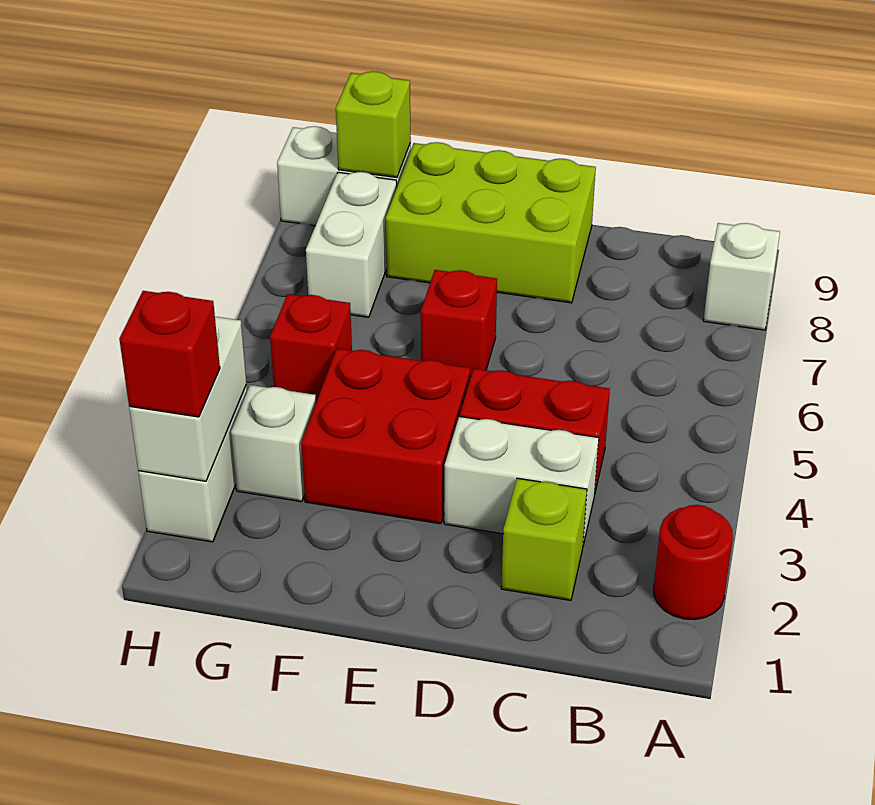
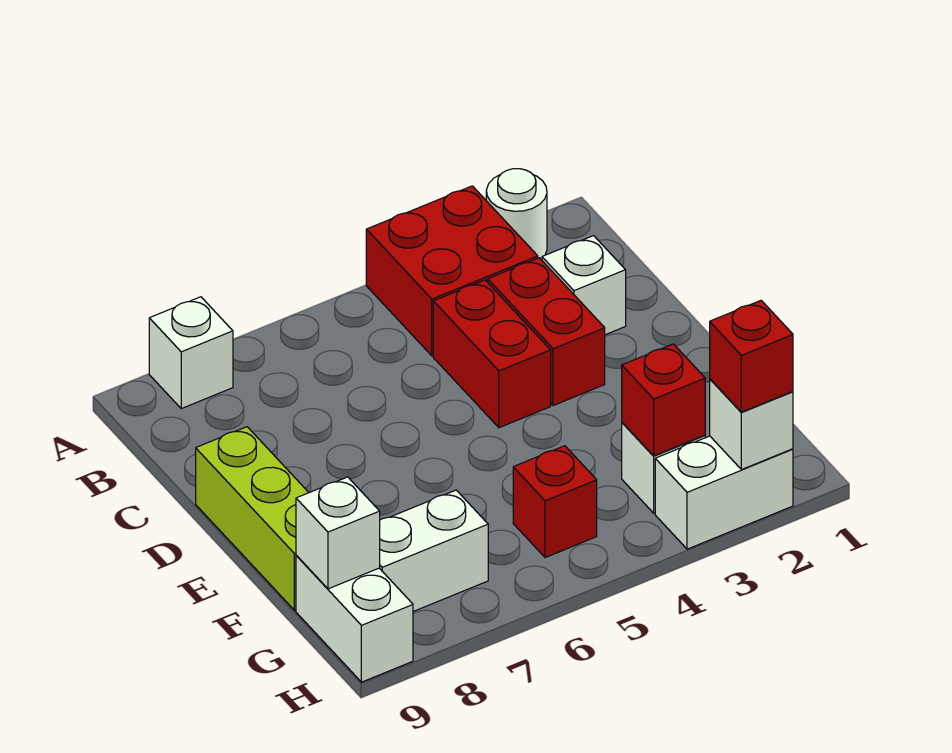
red 1x1 round brick [654,505,733,620] -> white 1x1 round brick [486,169,547,259]
lime 1x1 brick [501,478,587,600] -> white 1x1 brick [542,236,626,335]
white 1x2 brick [444,416,599,545] -> red 1x2 brick [488,258,605,406]
lime 2x3 brick [386,142,596,303] -> lime 1x3 brick [196,427,309,610]
red 2x2 brick [301,348,470,524] -> red 2x2 brick moved to [366,186,538,356]
red 1x1 brick [421,270,497,378] -> red 1x1 brick moved to [622,344,705,456]
lime 1x1 brick [336,72,411,178] -> white 1x1 brick [296,477,380,589]
white 1x2 brick [129,317,247,481] -> white 1x1 brick [710,379,793,470]

